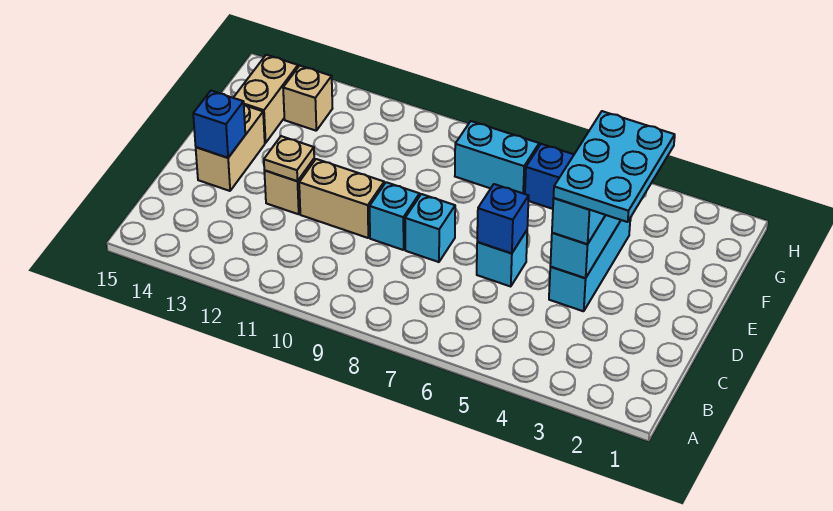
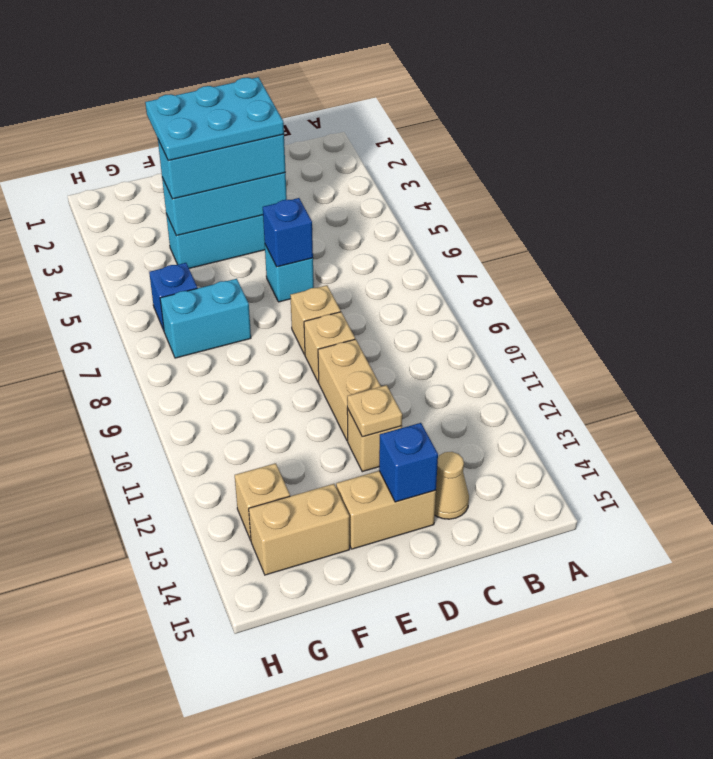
none -> tan 1x1 cone [435,452,469,519]
cyan 1x1 brick [405,194,455,262] -> tan 1x1 brick [290,285,341,355]
cyan 1x1 brick [370,182,420,250] -> tan 1x1 brick [304,312,355,383]
cyan 1x2 brick [455,121,539,194] -> cyan 1x2 brick turned to [160,279,251,358]

